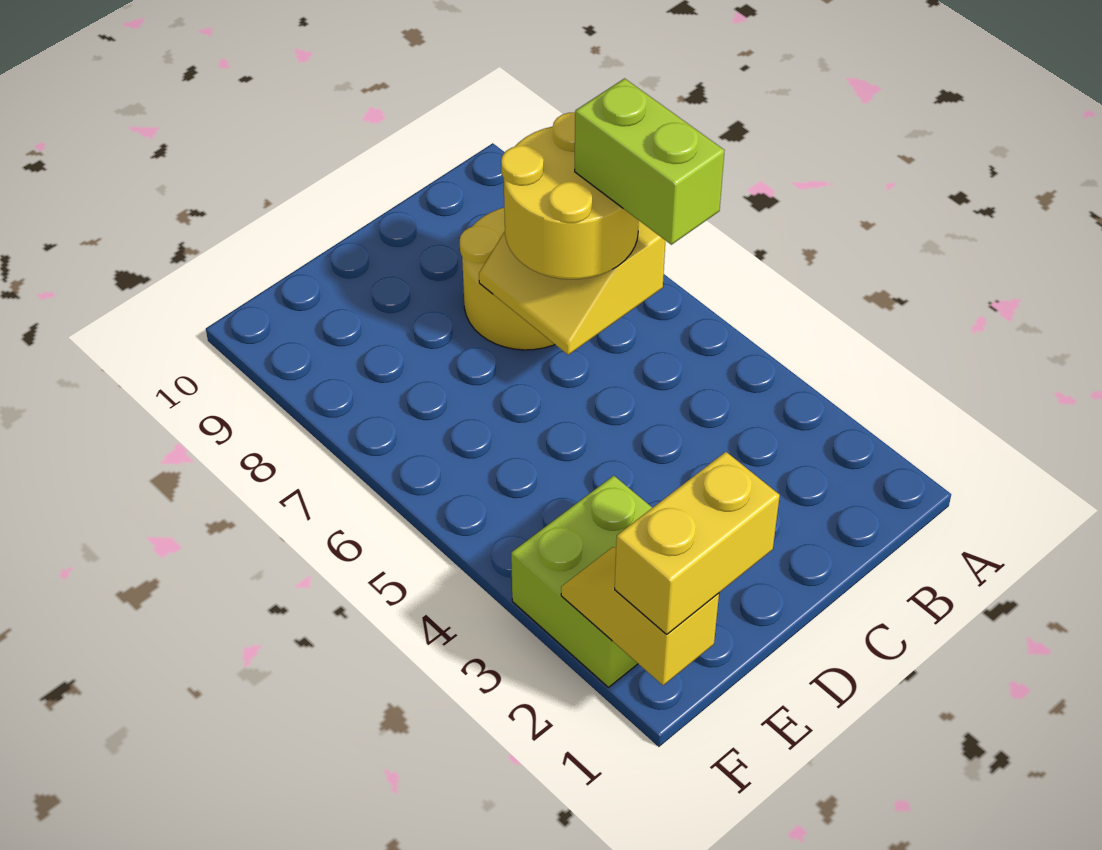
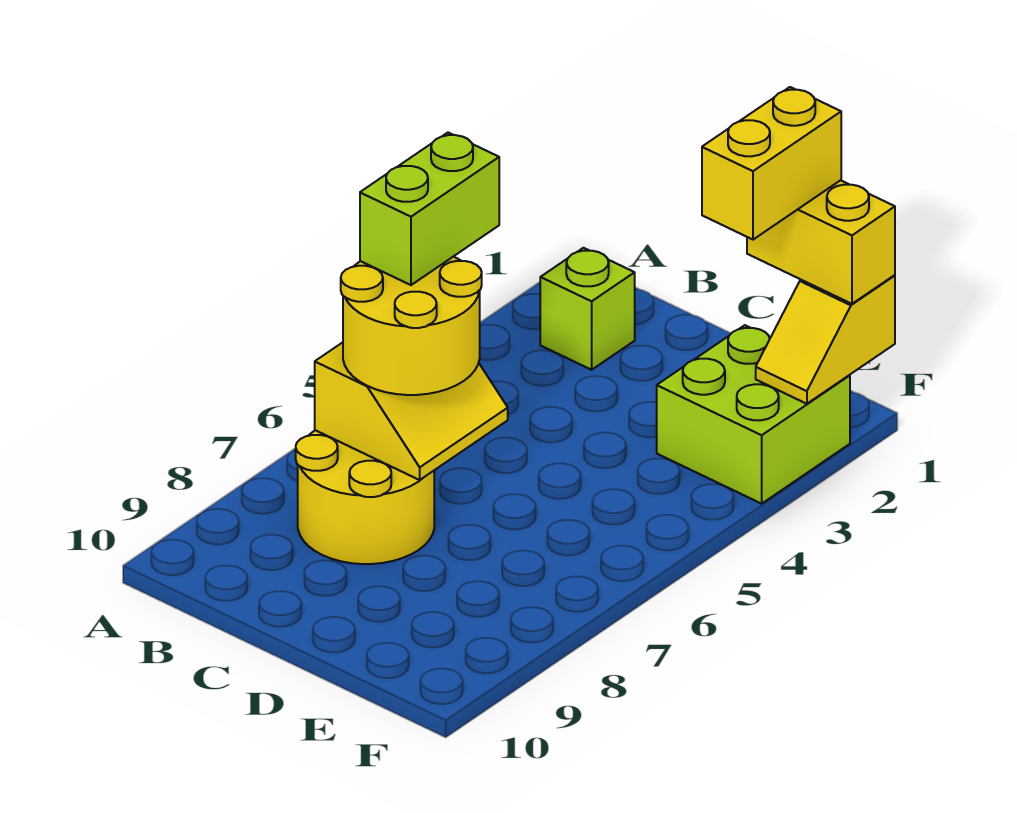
none -> lime 1x1 brick [540,248,635,370]
none -> yellow 1x2 brick [702,87,841,240]

